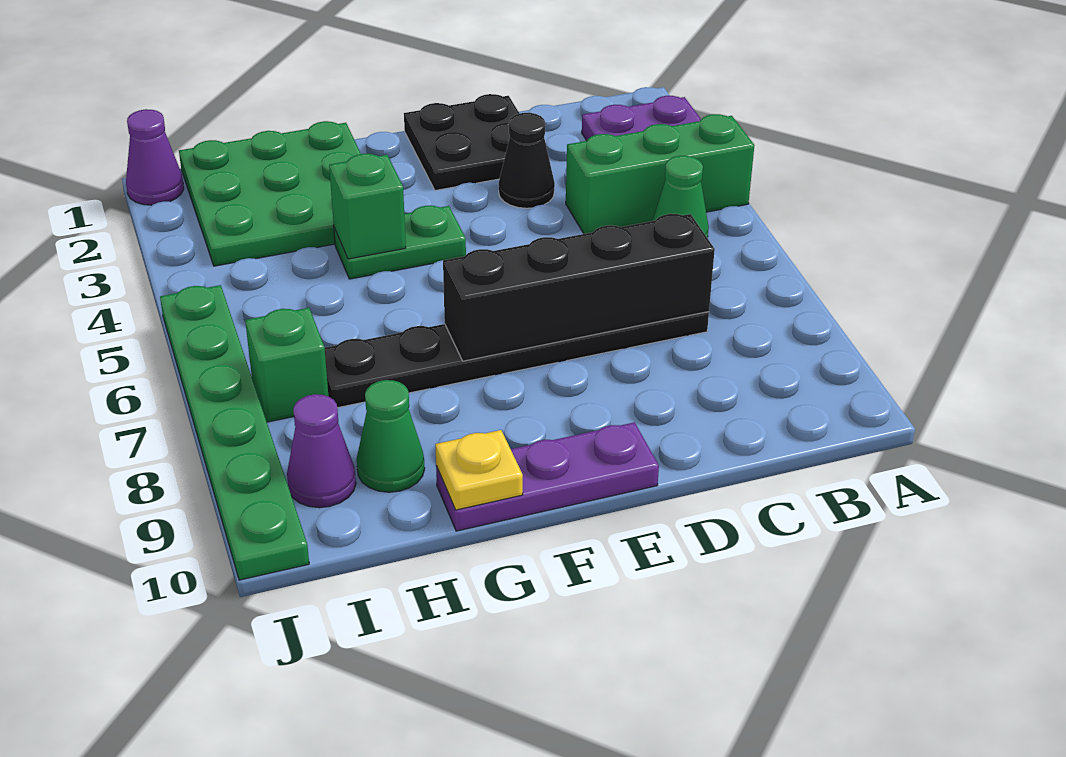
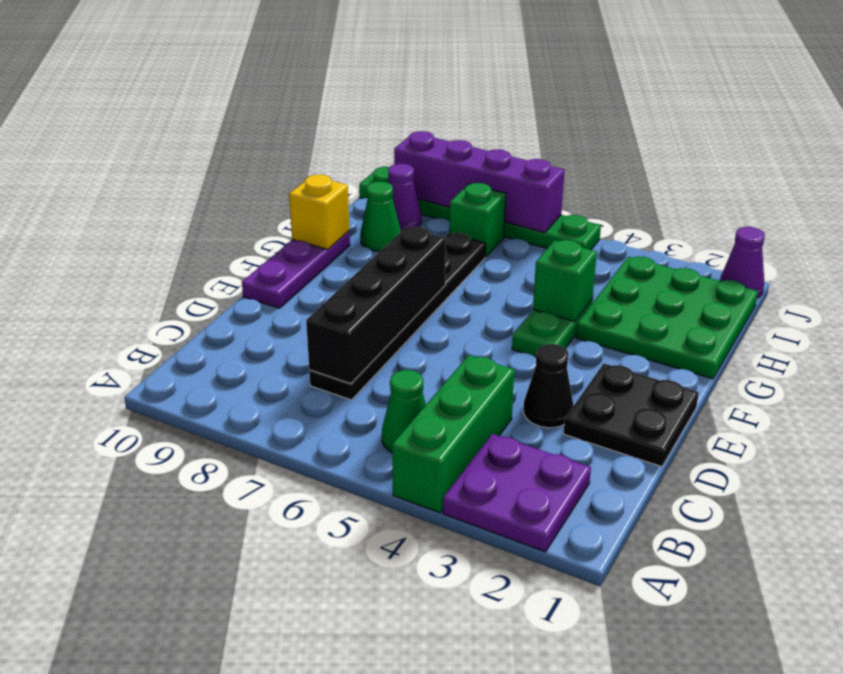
yellow 1x1 plate [435,430,523,510] -> yellow 1x1 brick [289,174,350,250]
none -> purple 1x4 brick [394,131,565,233]

